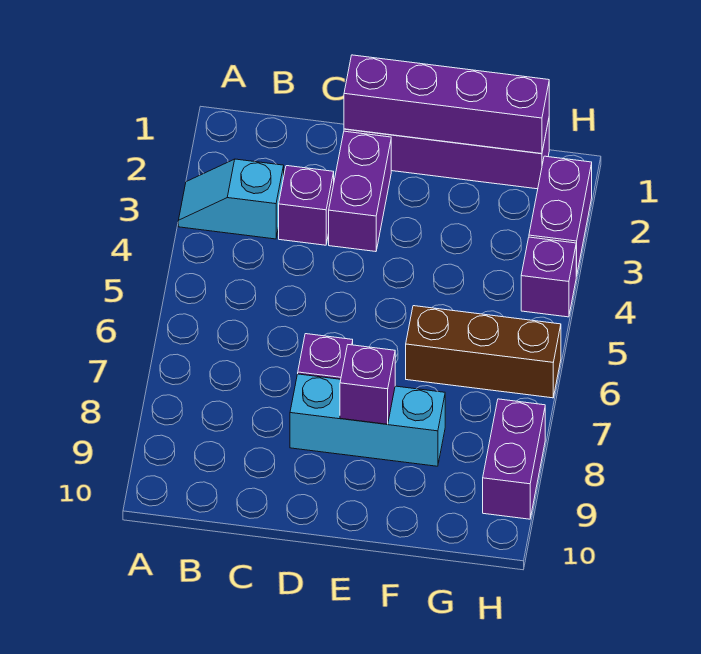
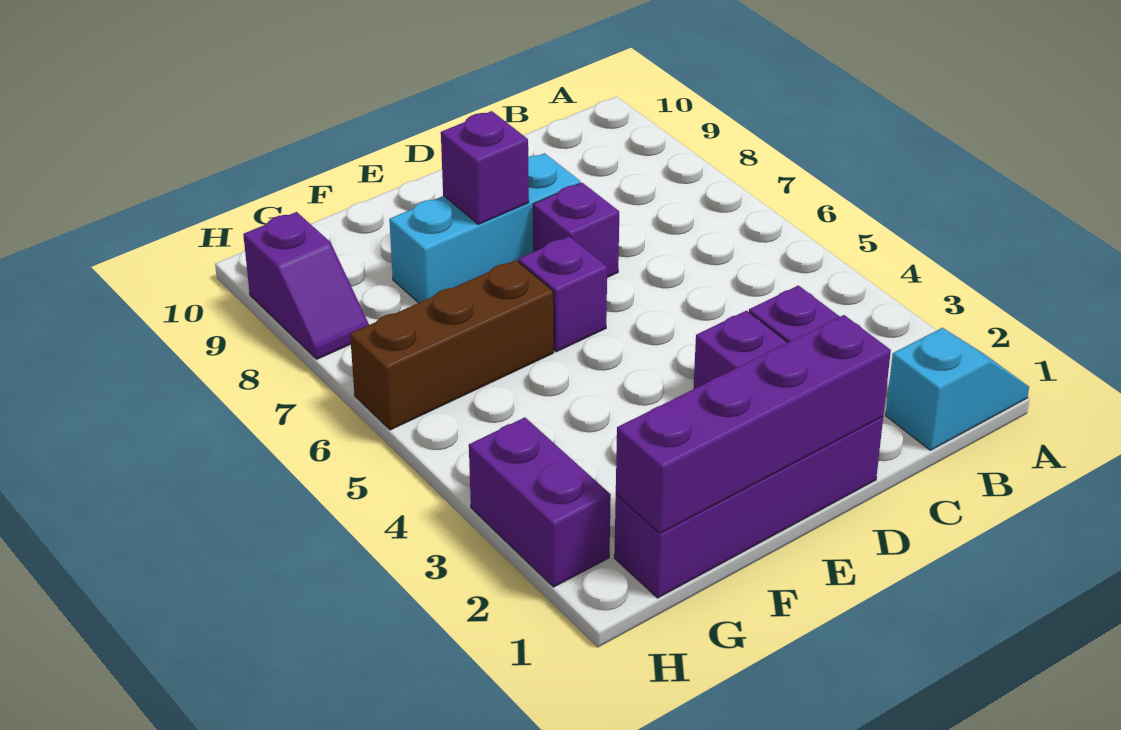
cyan 1x2 slope [178,159,284,239] -> cyan 1x2 slope moved to [886,328,1029,450]
purple 1x1 brick [521,237,576,317] -> purple 1x1 brick moved to [518,236,607,352]
purple 1x2 brick [483,399,545,519] -> purple 1x2 slope [243,212,369,359]

